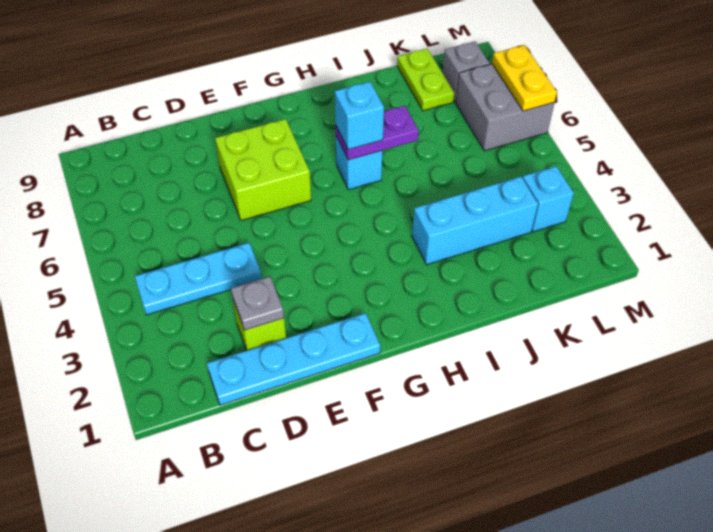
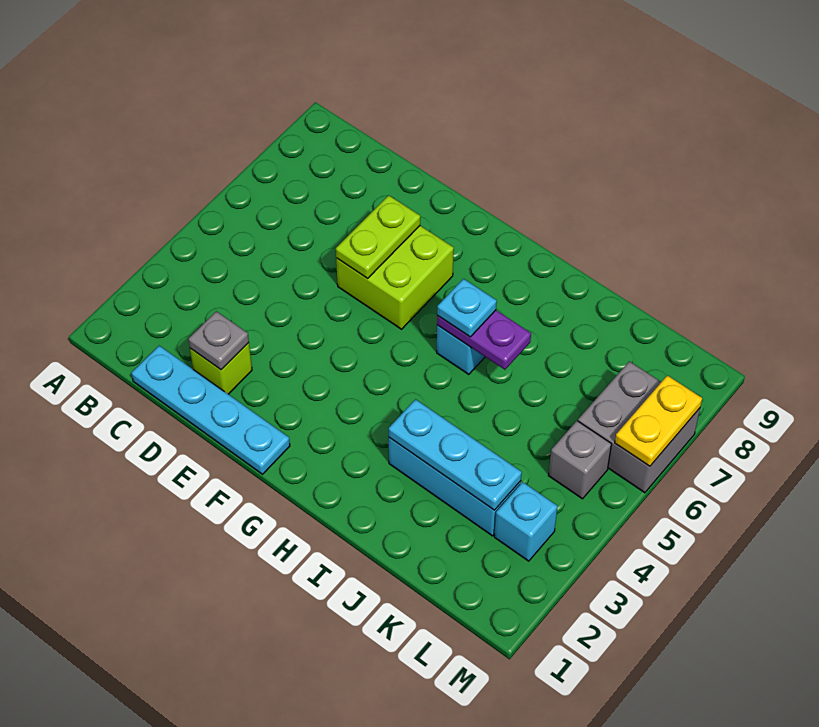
cyan 1x3 plate [135,243,262,315] -> cyan 1x3 plate moved to [388,399,522,510]
cyan 1x1 brick [335,82,384,150] -> cyan 1x1 plate [437,279,497,337]
lime 1x2 plate [397,48,454,111] -> lime 1x2 plate moved to [336,195,420,279]
grey 1x1 brick [442,42,490,102] -> grey 1x1 brick moved to [548,421,611,499]

